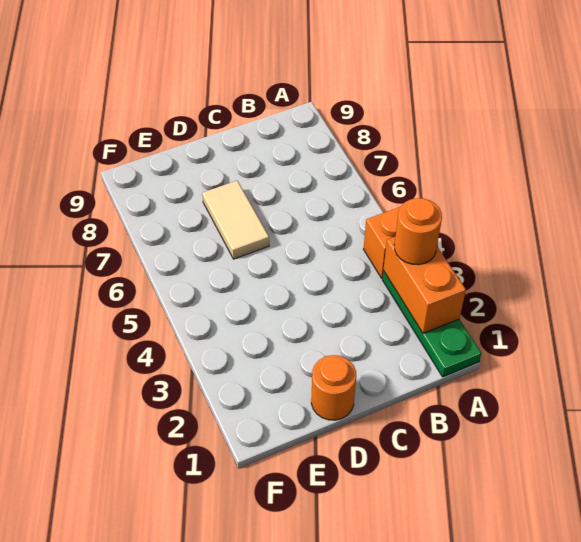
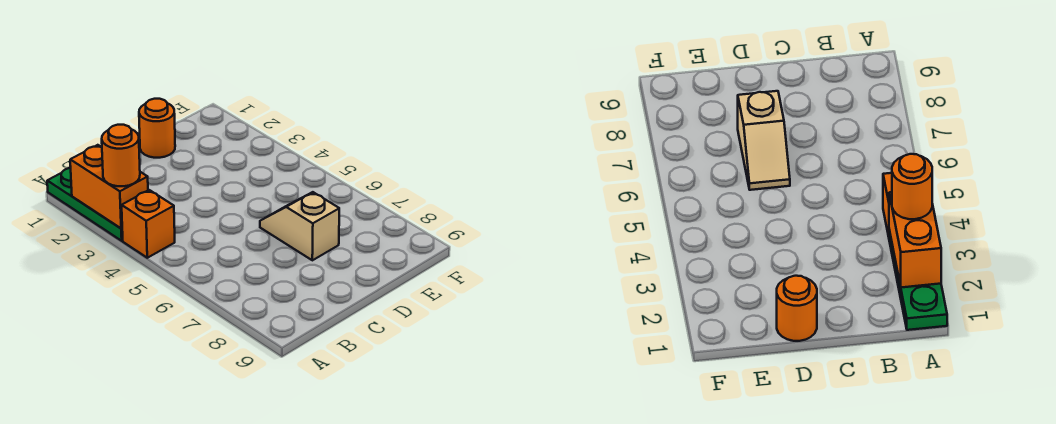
tan 1x2 tile [202,181,269,259] -> tan 1x2 slope [260,192,339,260]

